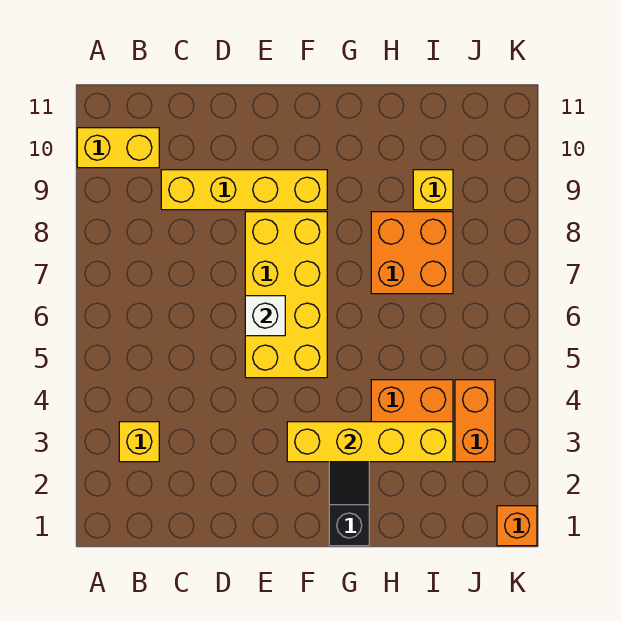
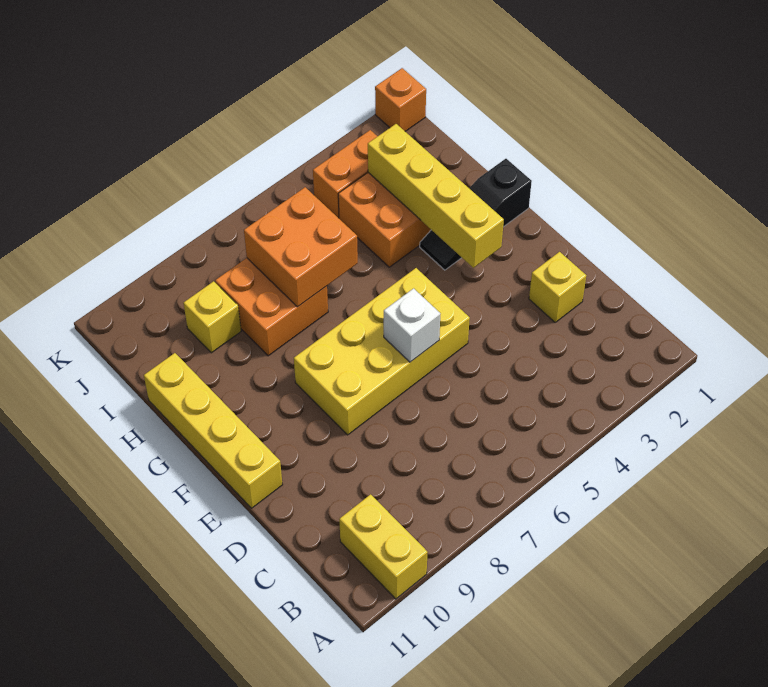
yellow 1x1 brick [119,422,159,462] -> yellow 1x1 brick moved to [529,252,586,322]
yellow 1x4 brick [161,170,327,210] -> yellow 1x4 brick moved to [144,353,282,508]
none -> orange 2x2 brick [244,187,358,307]

